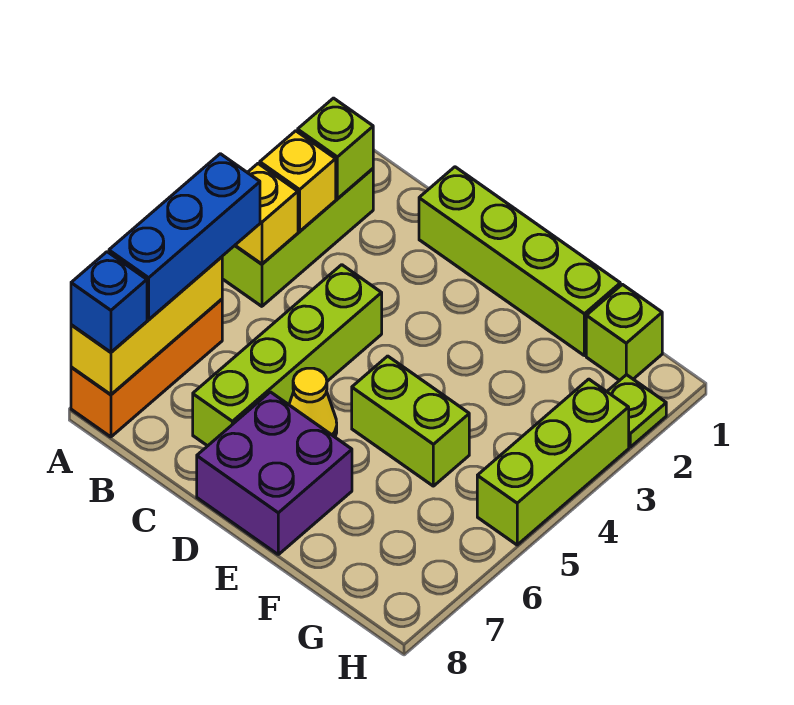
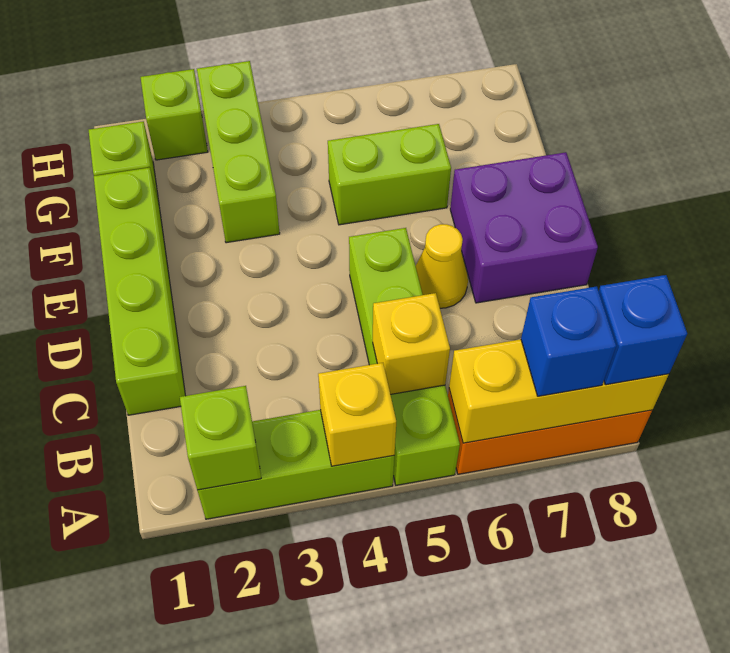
yellow 1x1 brick [260,131,336,231] -> yellow 1x1 brick moved to [373,293,450,394]
blue 1x3 brick [109,154,260,319] -> blue 1x1 brick [521,286,616,396]
lime 1x4 brick [193,265,382,446] -> lime 1x4 brick turned to [349,228,460,485]
lime 1x2 brick [352,356,469,486] -> lime 1x2 brick turned to [328,124,451,225]
lime 1x1 plate [607,375,666,447] -> lime 1x1 brick [141,69,208,160]
lime 1x3 brick [477,379,629,545] -> lime 1x3 brick turned to [197,61,280,243]

